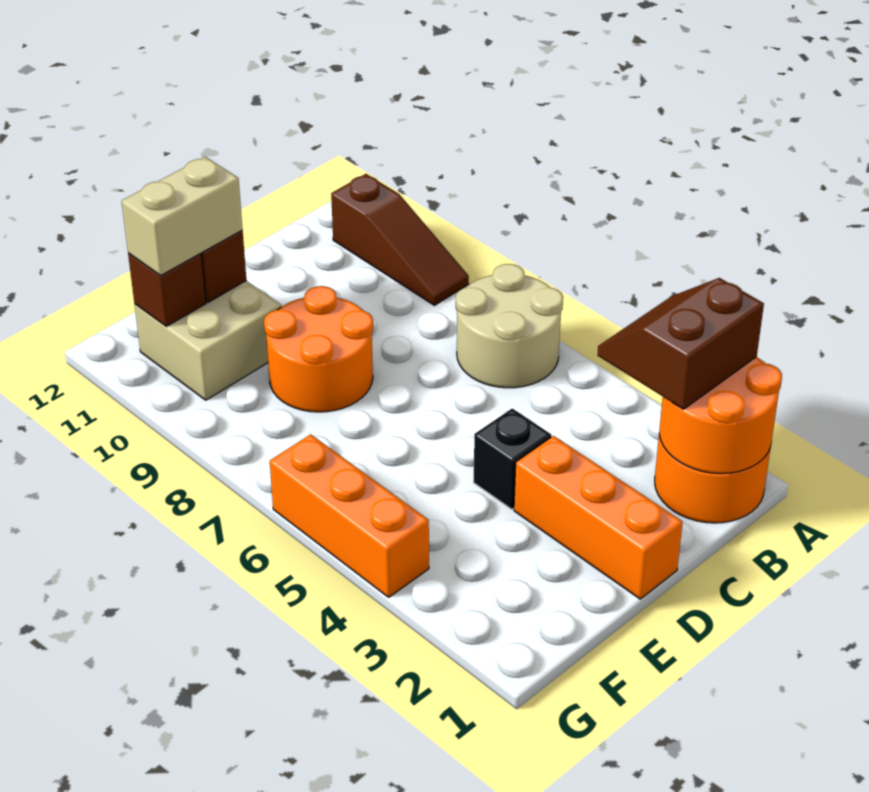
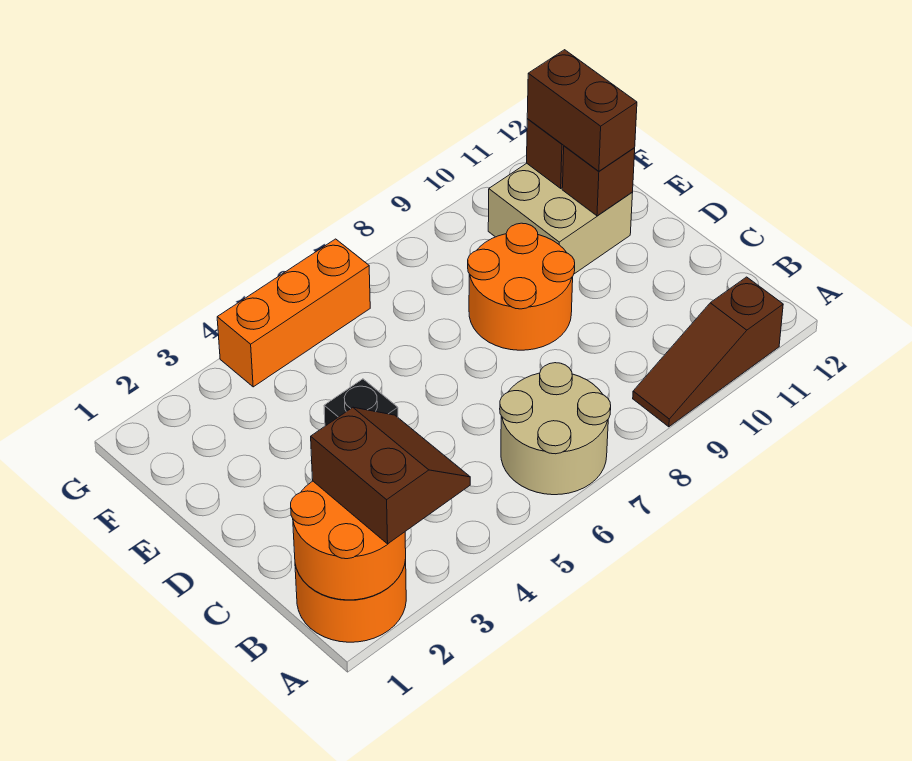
orange 1x3 brick [514,436,683,599] -> none
tan 1x2 brick [122,157,243,275] -> brown 1x2 brick [527,50,637,171]

